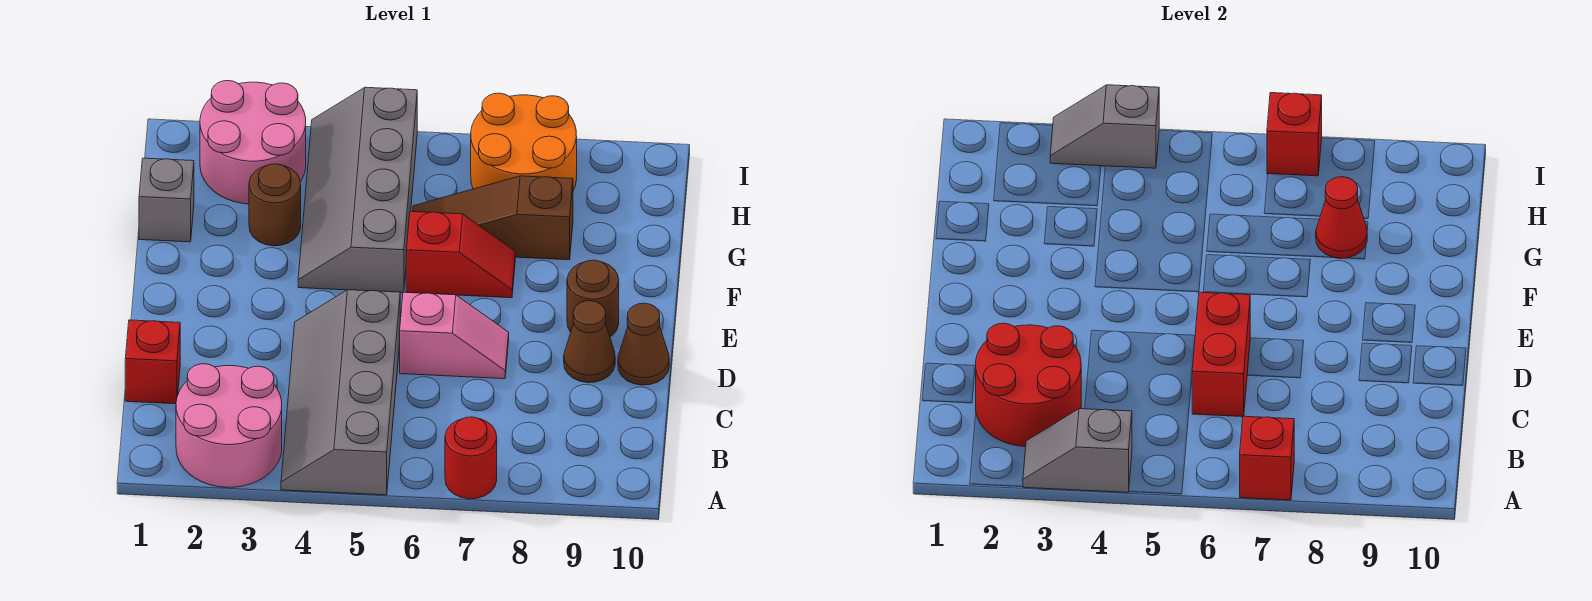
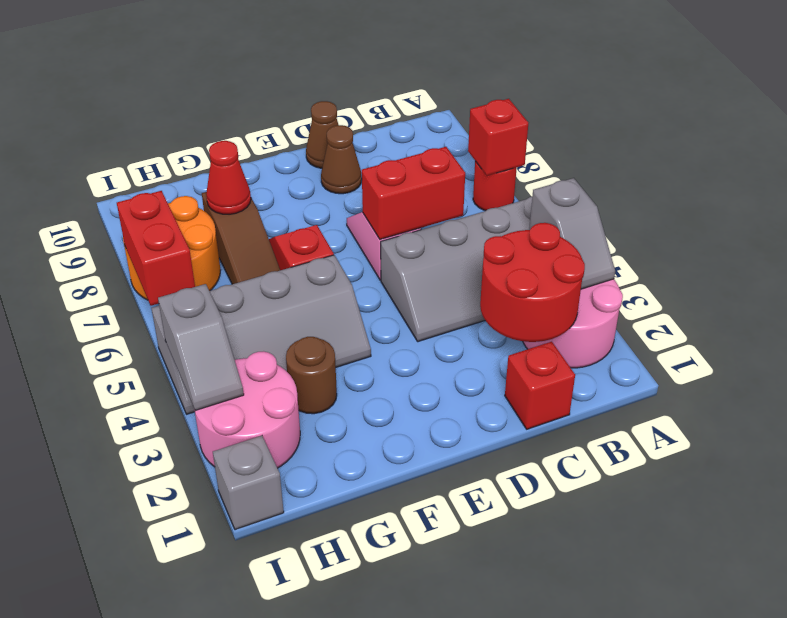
brown 1x1 round brick [567,260,619,337] -> none
grey 1x1 brick [139,158,194,242] -> grey 1x1 brick moved to [213,436,284,530]
red 1x1 brick [1267,93,1322,176] -> red 1x2 brick [117,191,195,306]

